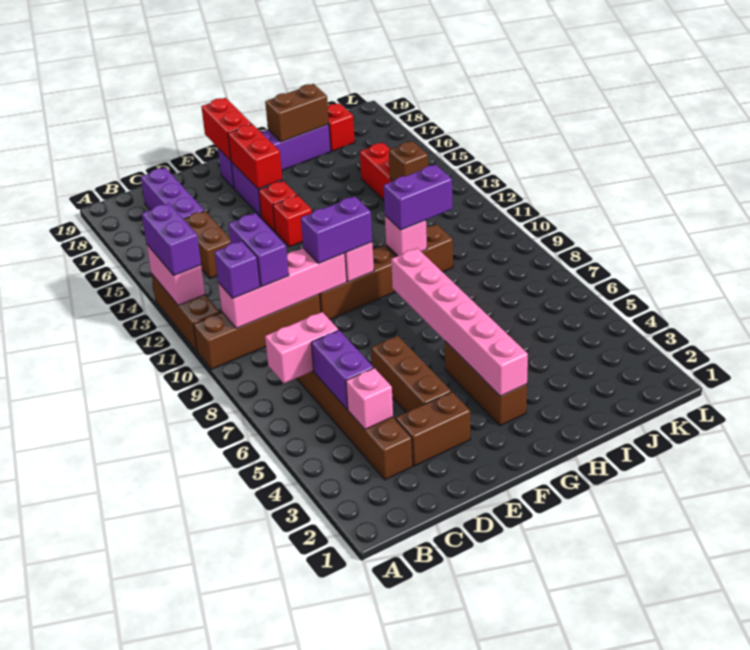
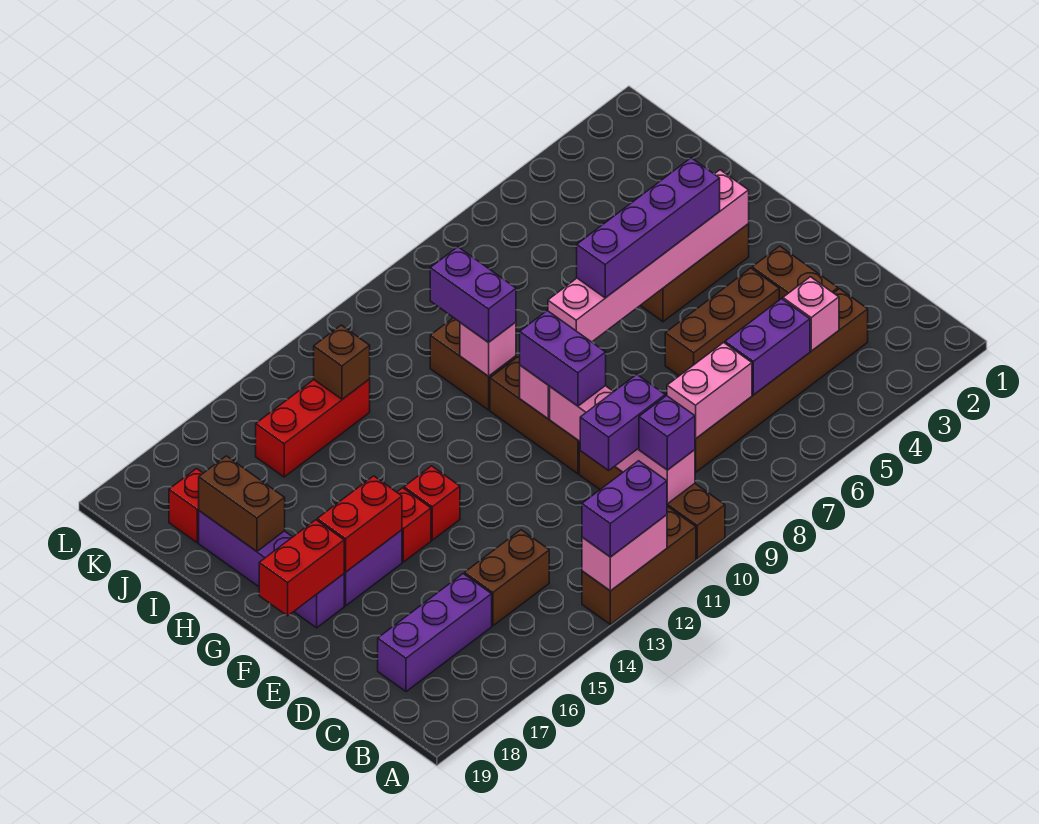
pink 1x2 brick [265,312,338,383] -> pink 1x2 brick turned to [667,343,752,439]
none -> purple 1x4 brick [577,158,720,298]

